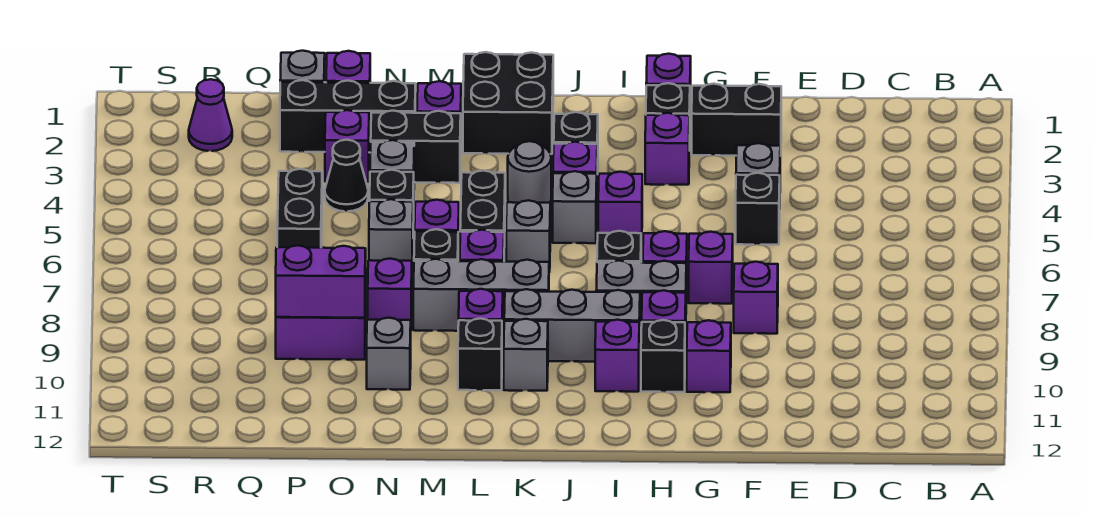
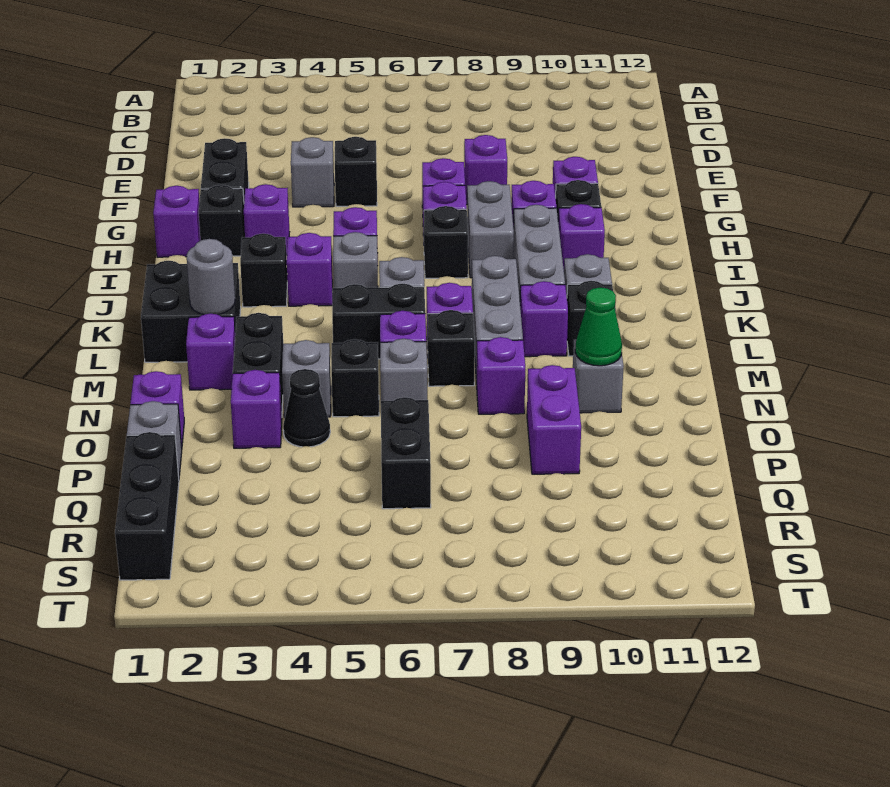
grey 1x1 round brick [508,141,551,203] -> grey 1x1 round brick moved to [187,239,235,314]
black 1x3 brick [280,80,415,153] -> black 1x3 brick moved to [115,432,179,580]
none -> green 1x1 cone [575,288,622,366]
purple 1x2 brick [276,245,366,318] -> none
black 1x2 brick [277,169,322,248] -> black 1x2 brick turned to [381,397,431,509]
purple 1x1 cone [189,79,232,151] -> none

